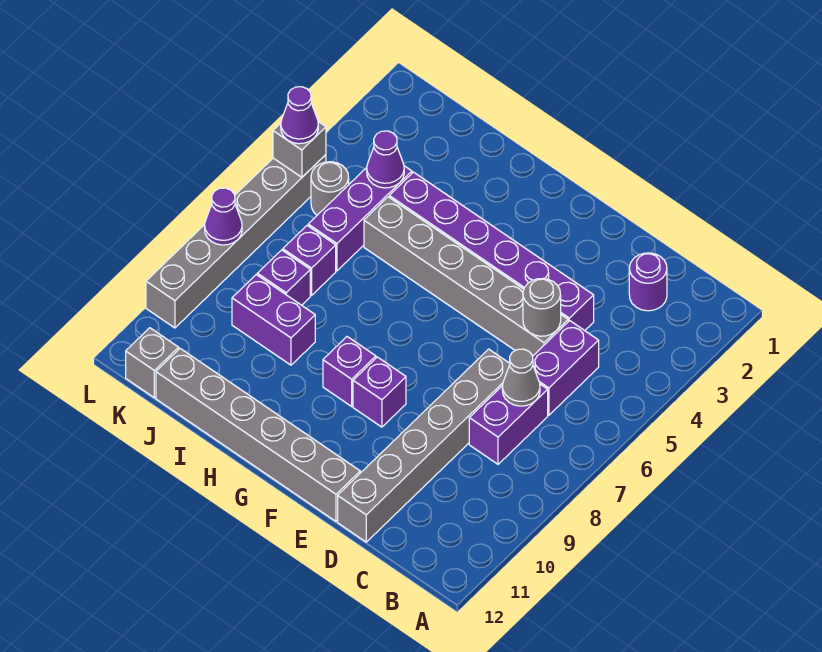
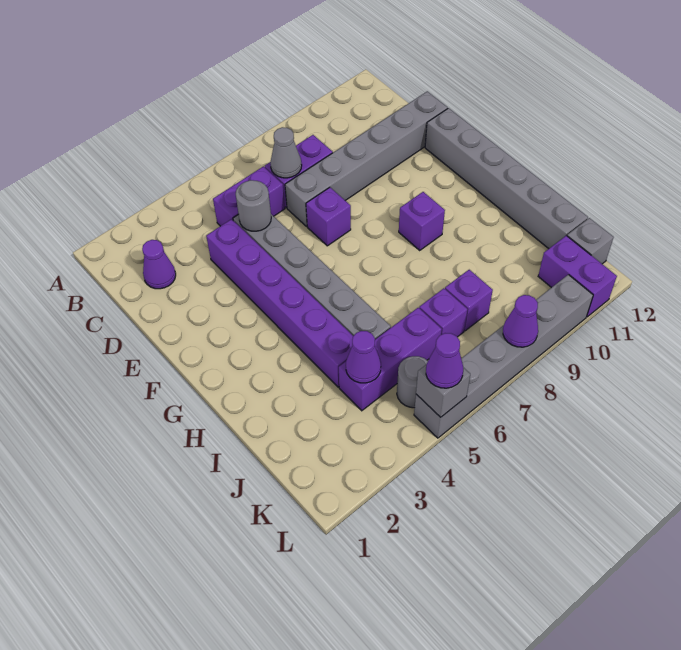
purple 1x1 round brick [629,253,667,311] -> purple 1x1 cone [142,240,176,289]
purple 1x1 brick [353,357,406,427] -> purple 1x1 brick moved to [306,187,351,246]
purple 1x2 brick [232,275,315,365] -> purple 1x2 brick moved to [538,236,617,317]

